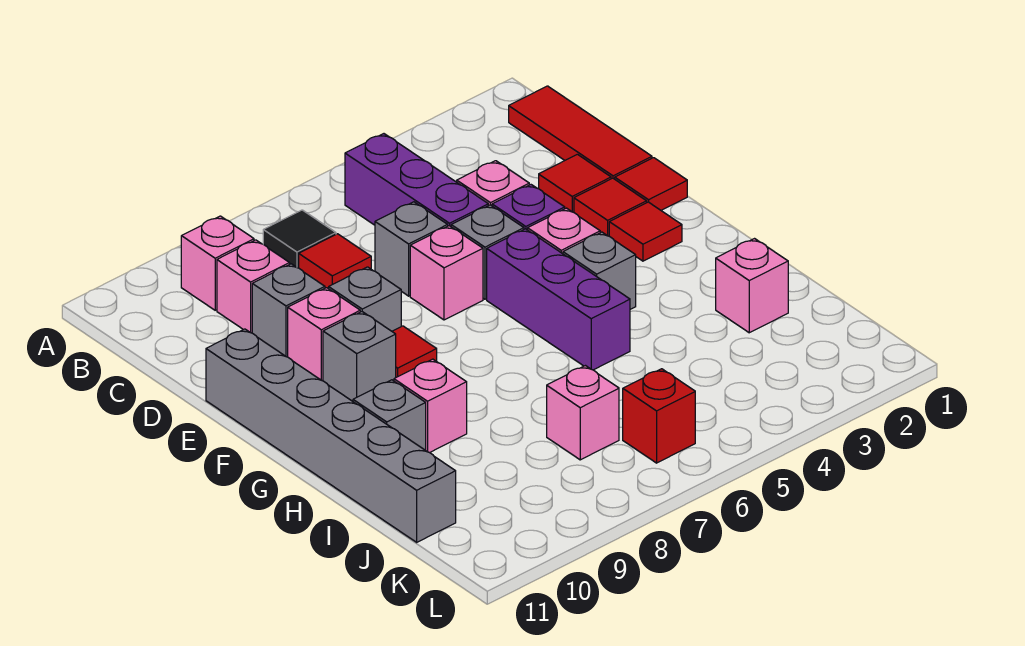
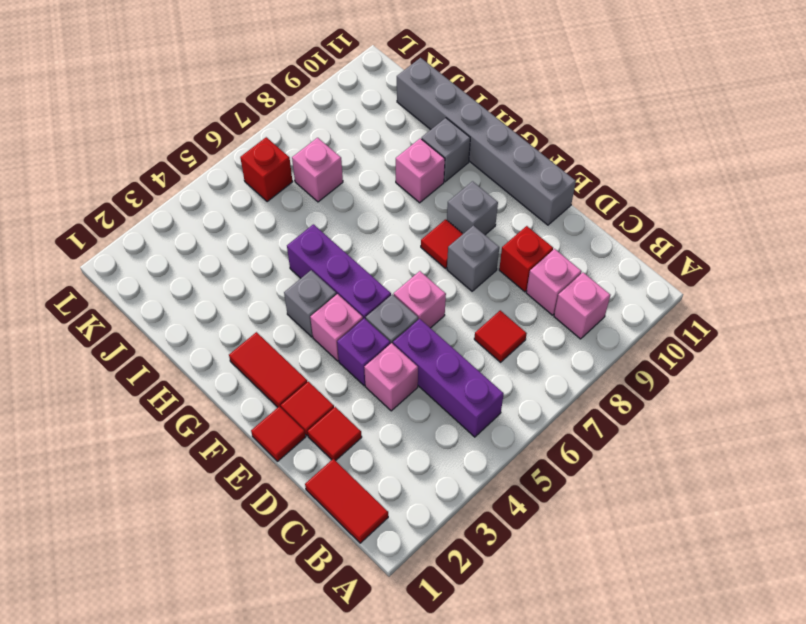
red 1x3 tile [509,86,652,179] -> red 1x2 tile [305,459,388,543]
black 1x1 tile [263,210,336,268] -> none
grey 1x1 brick [375,202,448,296] -> none
grey 1x1 brick [252,264,325,357] -> red 1x1 brick [499,226,553,292]
pink 1x1 brick [288,288,360,381] -> none
red 1x1 tile [609,202,682,261] -> red 1x2 tile [229,332,307,407]
pink 1x1 brick [716,239,788,333] -> none

